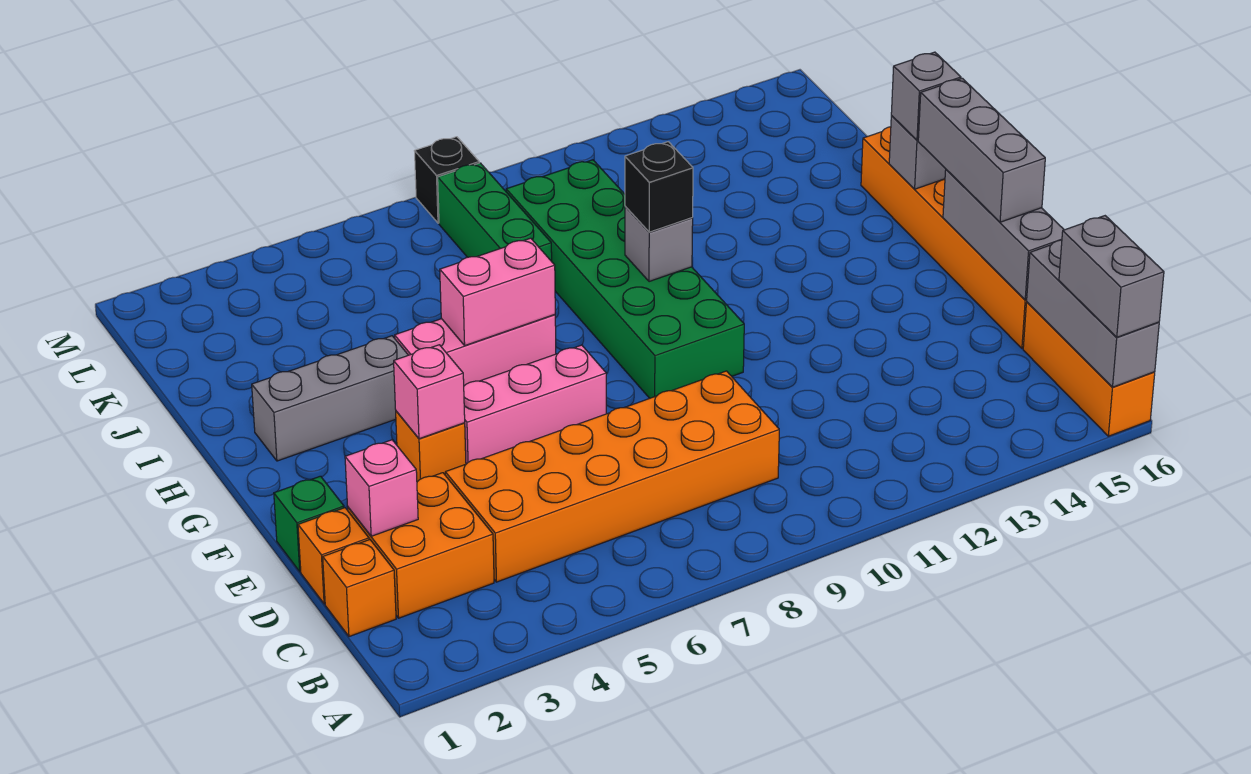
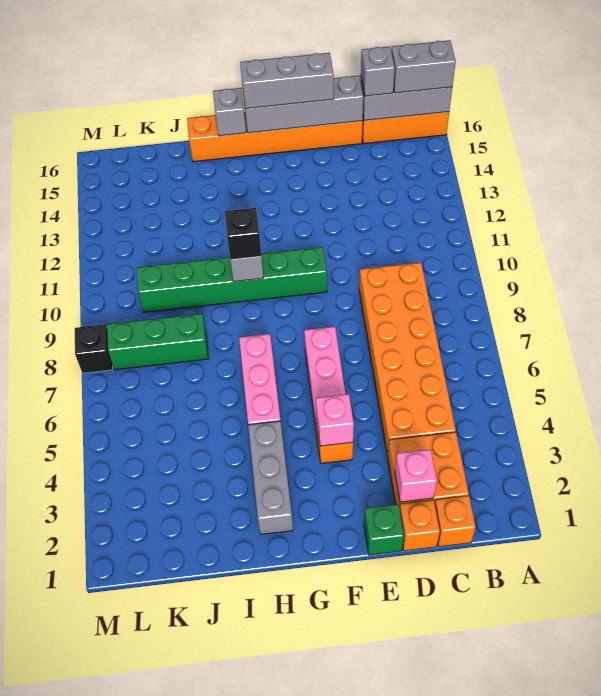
grey 1x3 brick [943,170,1064,300] -> grey 1x4 brick [243,76,363,133]
green 2x6 brick [506,160,744,398] -> green 1x6 brick [137,247,327,312]
pink 1x2 brick [440,238,555,346] -> none
grey 1x1 brick [891,52,961,140] -> grey 1x1 brick moved to [361,46,395,96]

